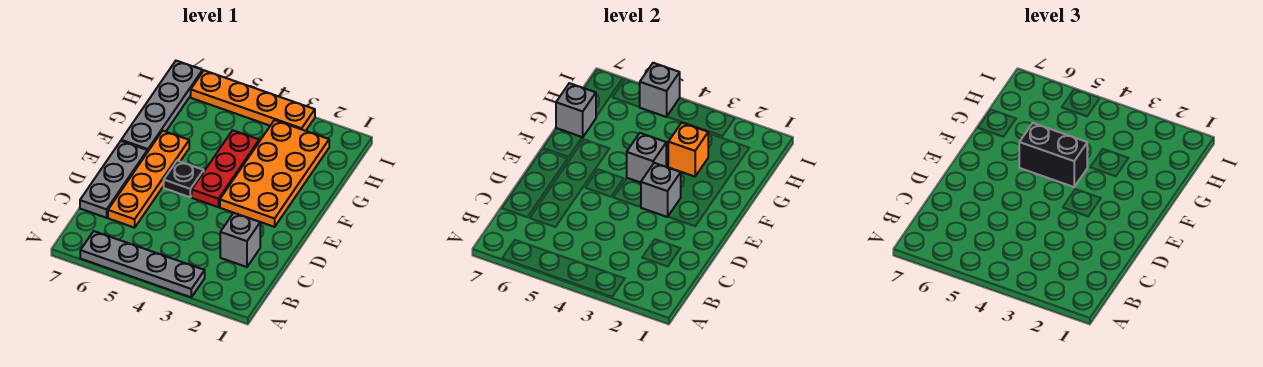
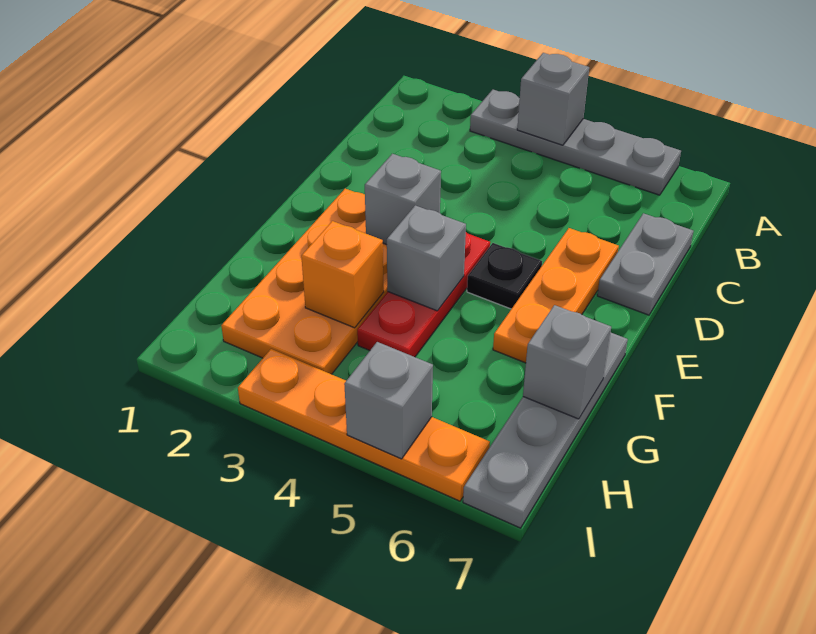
grey 1x1 brick [220,213,260,267] -> grey 1x1 brick moved to [517,53,589,145]
orange 1x4 plate [108,131,189,228] -> orange 1x3 plate [493,228,619,363]
grey 1x3 plate [80,141,147,218] -> grey 1x2 plate [597,213,694,315]
black 1x2 brick [1019,123,1087,187] -> none

